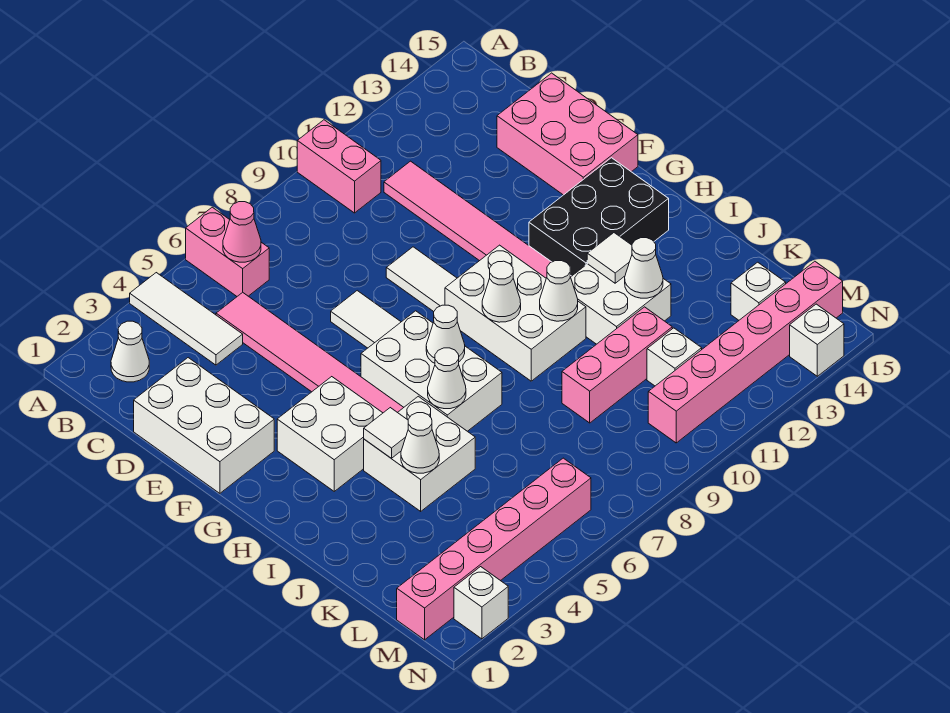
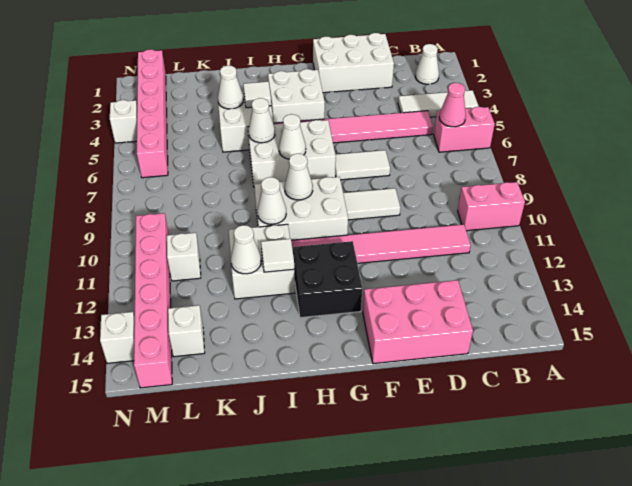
black 2x3 brick [529,158,669,276] -> black 2x2 brick [293,241,362,318]
pink 1x3 brick [562,307,672,423] -> none
white 1x1 brick [454,567,508,639] -> white 1x1 brick moved to [110,100,137,143]

